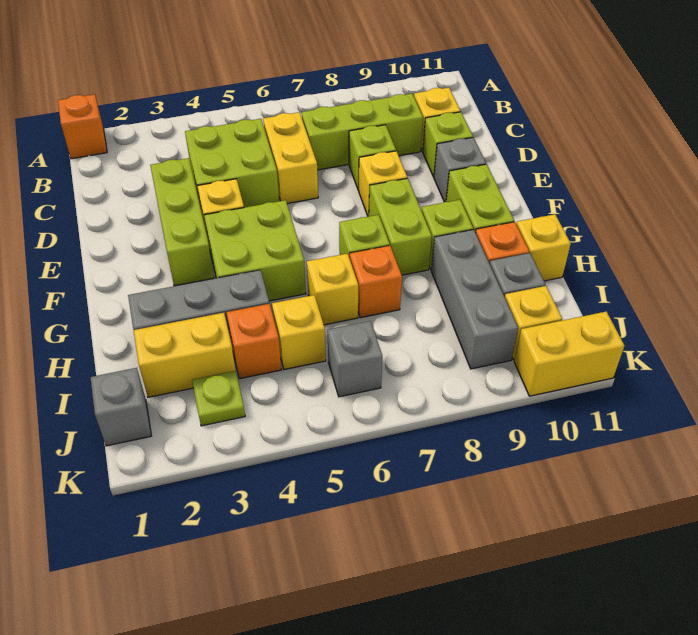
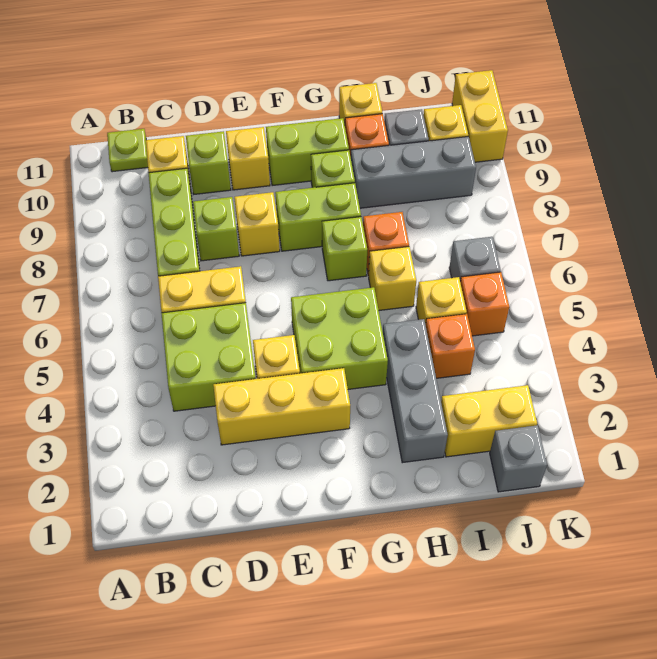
orange 1x1 brick [58,94,107,159] -> orange 1x1 brick moved to [460,272,509,336]
lime 1x3 brick [150,158,214,286] -> yellow 1x3 brick [213,368,350,445]
grey 1x1 brick [434,137,486,202] -> yellow 1x1 brick [226,127,270,190]
yellow 1x2 brick [134,313,236,397] -> yellow 1x2 brick turned to [441,385,537,457]
lime 1x1 plate [192,371,245,426] -> lime 1x1 plate moved to [107,129,148,172]

